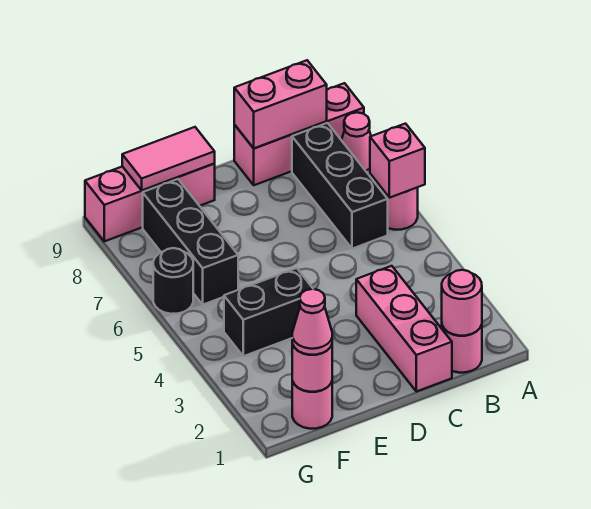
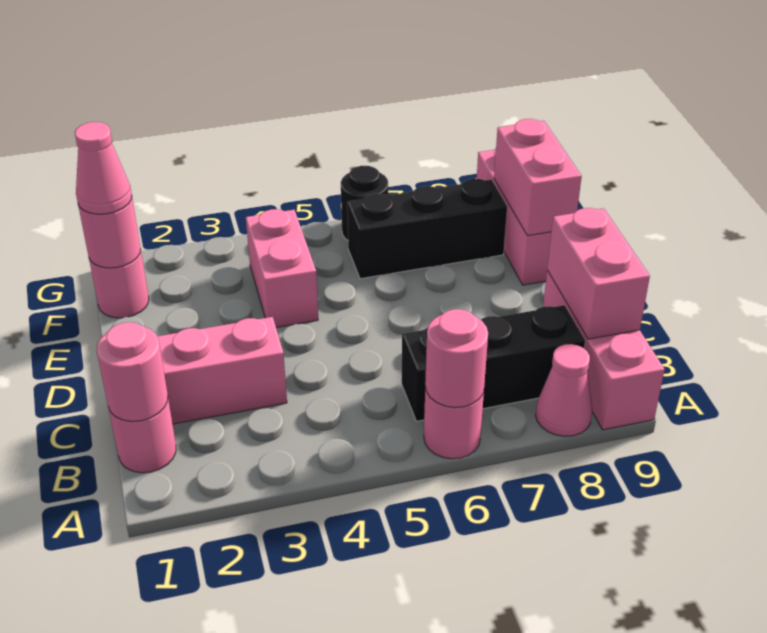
pink 1x1 brick [370,124,425,198] -> pink 1x1 round brick [425,309,488,408]
black 1x2 brick [224,268,313,356] -> pink 1x2 brick [246,209,318,328]
pink 1x2 tile [122,127,215,190] -> pink 1x2 brick [494,119,582,236]

